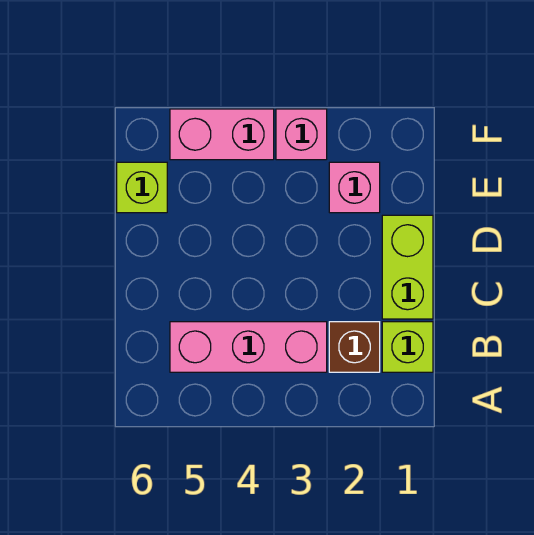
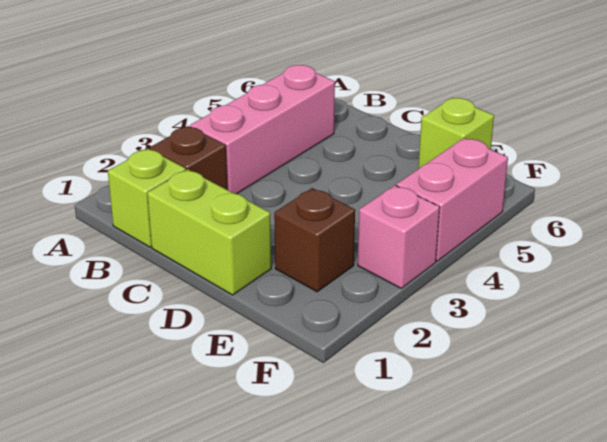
pink 1x1 brick [329,162,380,213] -> brown 1x1 brick [274,188,355,292]

